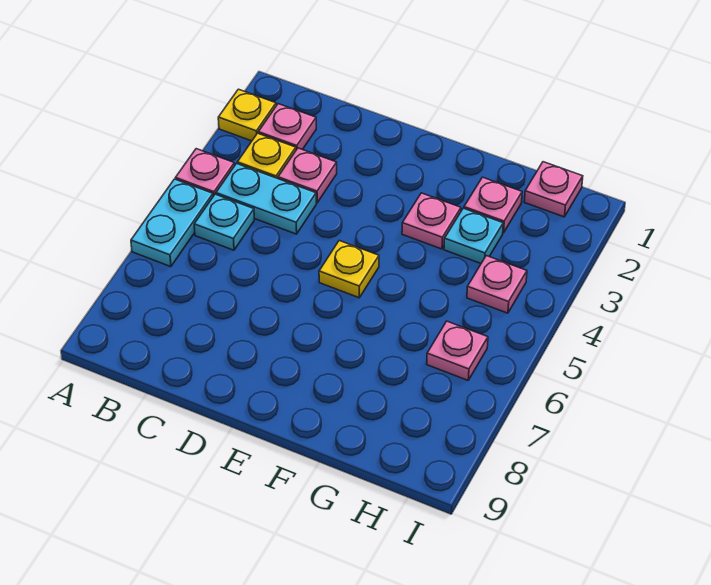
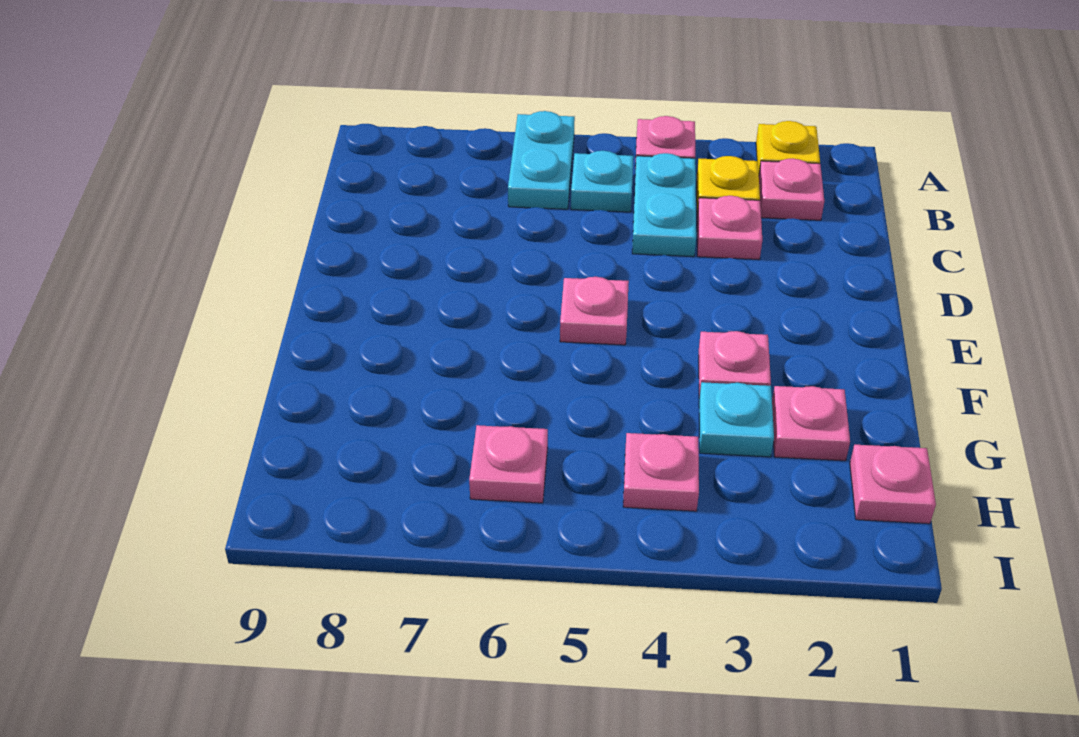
cyan 1x2 plate [131,179,213,267] -> cyan 1x2 plate turned to [508,111,575,209]
yellow 1x1 plate [319,241,379,298] -> pink 1x1 plate [560,277,629,345]

